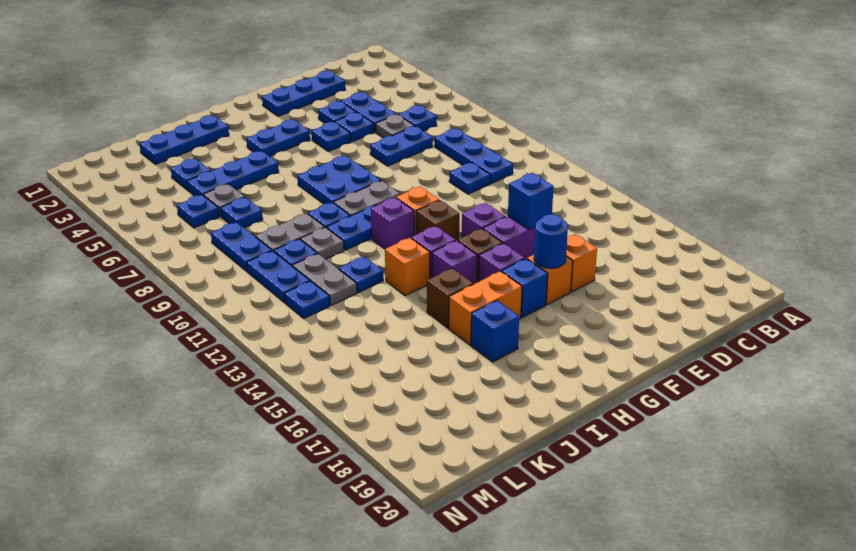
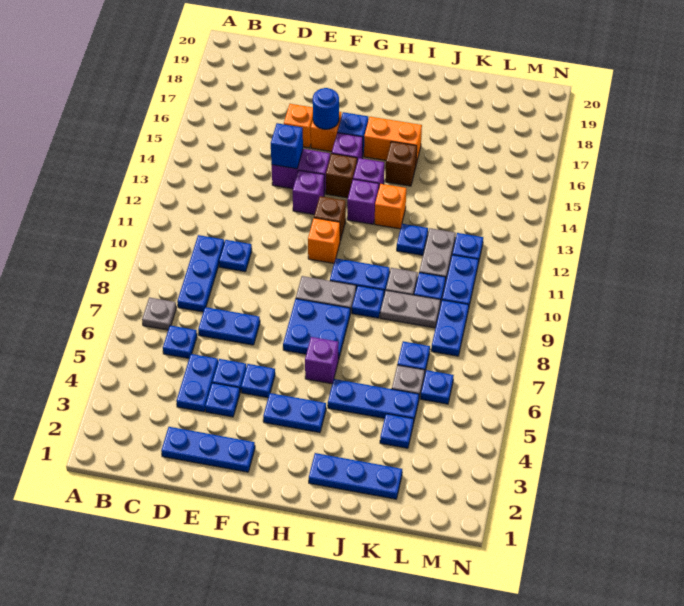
grey 1x1 plate [376,115,414,138] -> grey 1x1 plate moved to [142,297,176,330]
purple 1x1 brick [371,198,414,249] -> purple 1x1 brick moved to [305,337,338,384]
blue 1x1 brick [471,300,519,362] -> none

